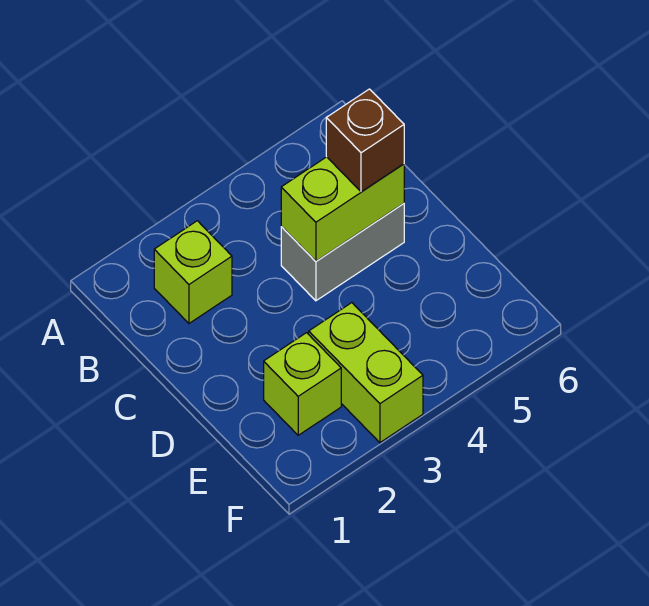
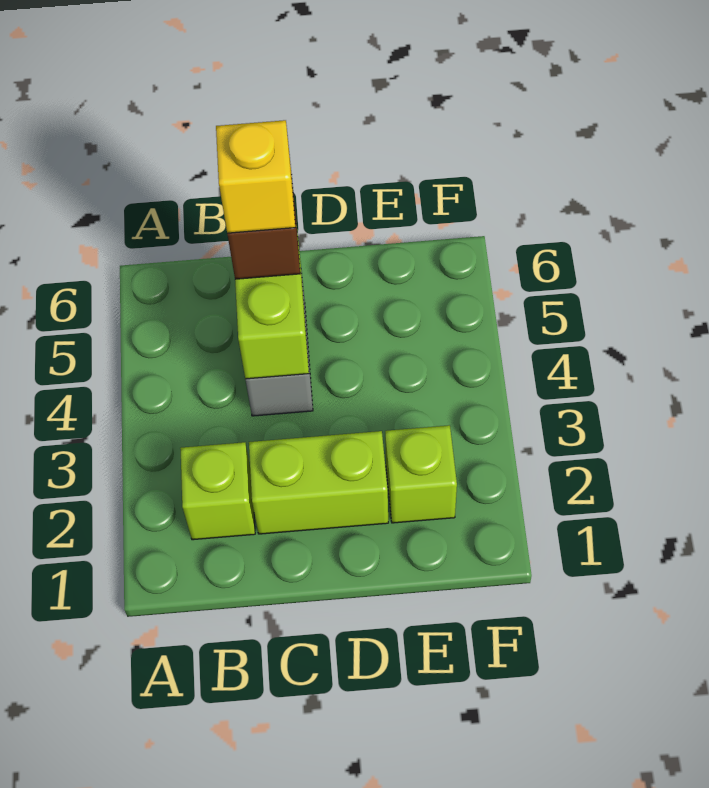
none -> yellow 1x1 brick [216,120,295,233]
lime 1x2 brick [309,303,423,443] -> lime 1x2 brick moved to [249,431,388,534]

